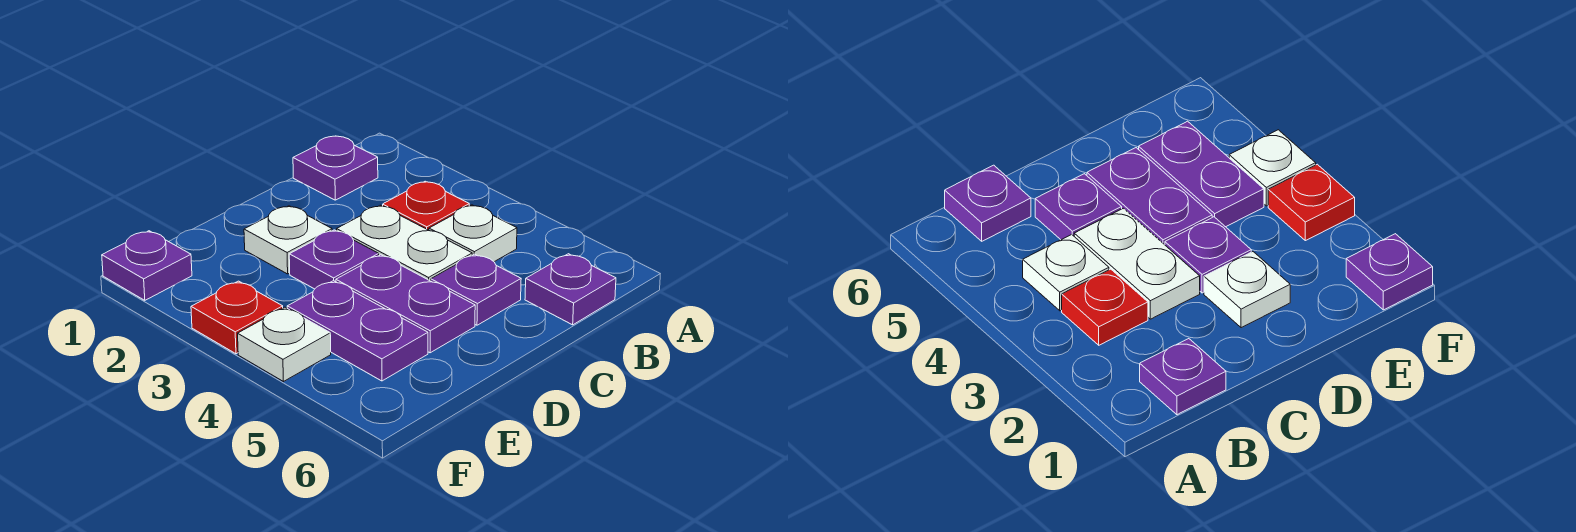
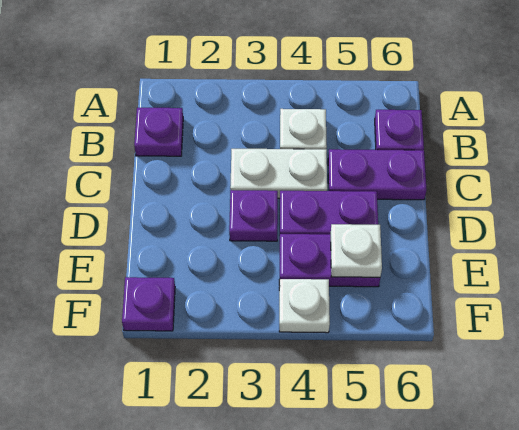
red 1x1 plate [383,181,469,230] -> none
purple 1x1 plate [431,254,521,325] -> purple 1x2 plate [328,149,427,200]
white 1x1 plate [244,206,332,274] -> white 1x1 plate moved to [331,224,382,277]
red 1x1 plate [191,281,283,354] -> none

